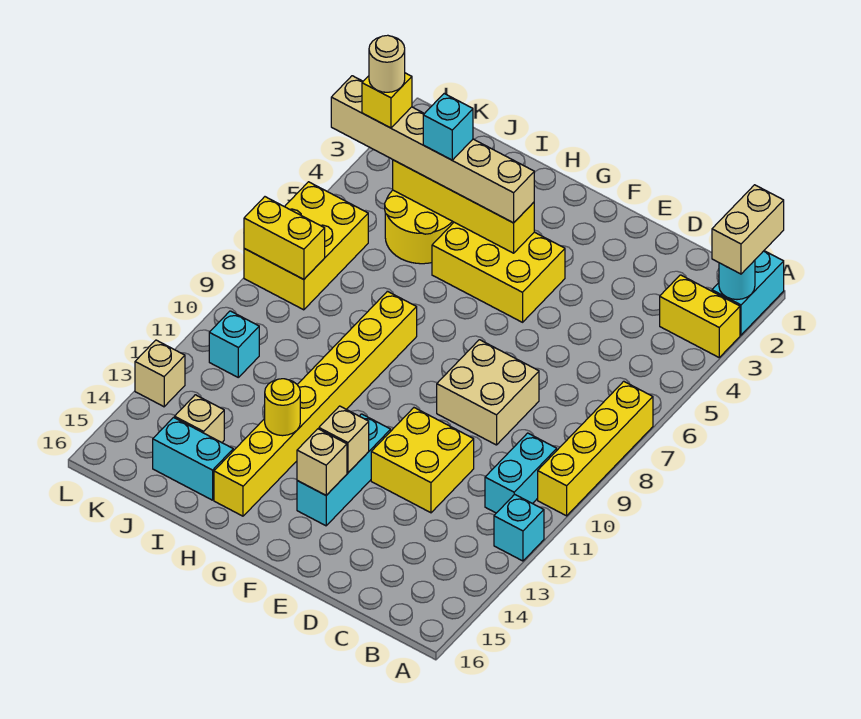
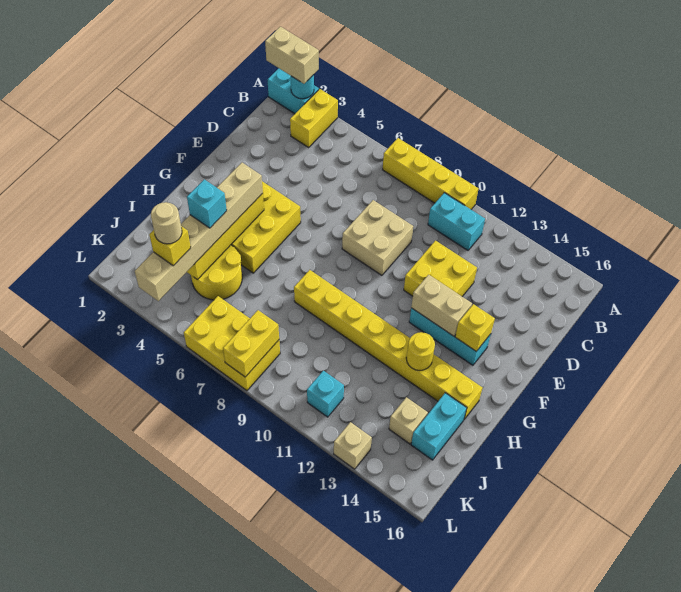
cyan 1x1 brick [494,494,544,561] -> none
tan 1x1 brick [319,406,369,473] -> tan 1x2 brick [411,275,472,336]
tan 1x1 brick [297,429,347,495] -> yellow 1x1 brick [455,304,495,351]

